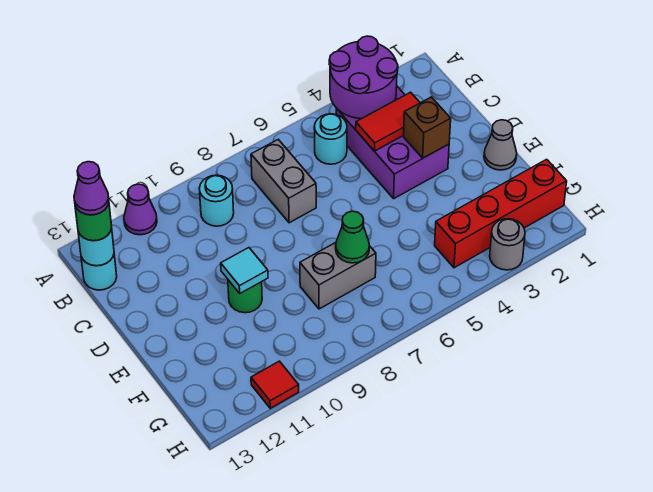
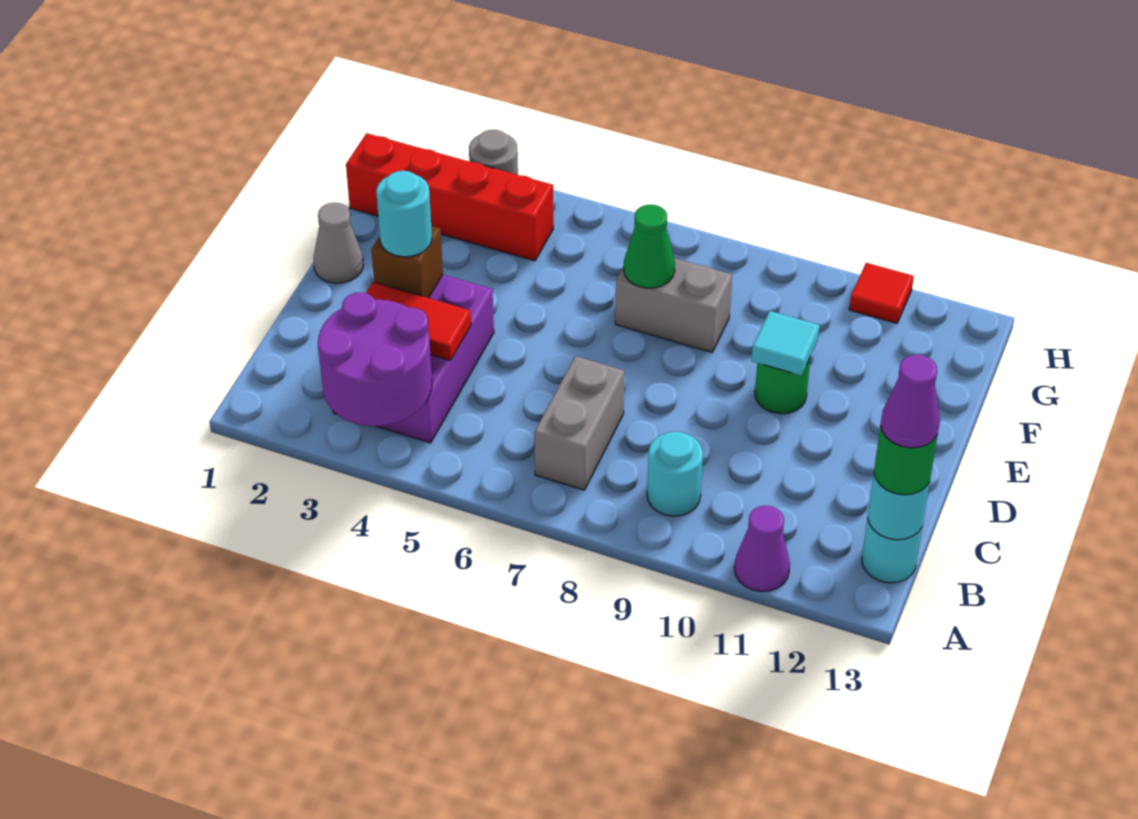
cyan 1x1 round brick [314,114,347,164] -> cyan 1x1 round brick moved to [376,171,432,257]

